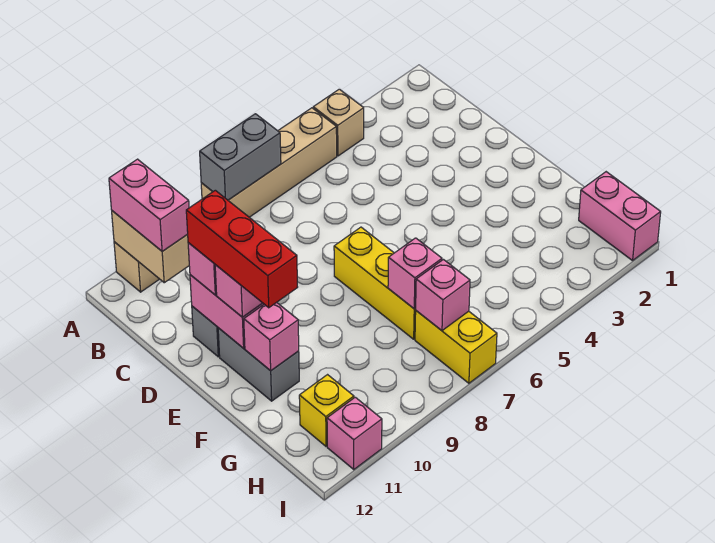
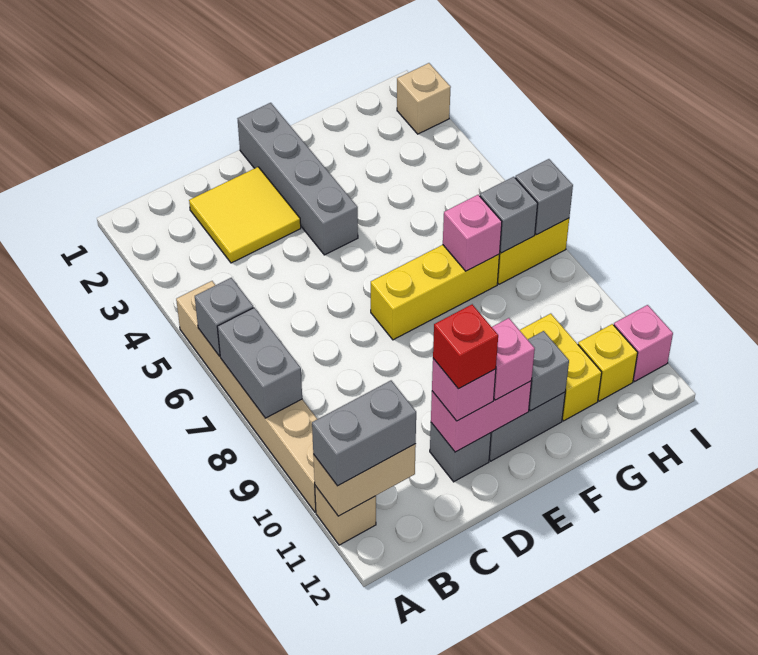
tan 1x1 brick [313,89,364,156] -> tan 1x1 brick moved to [397,63,451,134]
tan 1x4 brick [201,108,337,217] -> tan 1x6 brick [176,281,317,512]
none -> grey 1x1 brick [195,278,253,356]
pink 1x2 brick [109,159,189,251] -> grey 1x2 brick [312,381,416,486]
none -> yellow 2x2 tile [189,167,301,263]
red 1x3 brick [186,190,298,308] -> red 1x1 brick [433,304,498,389]
none -> grey 1x4 brick [238,103,358,255]
pink 1x1 brick [244,302,299,371] -> grey 1x1 brick [528,331,569,411]
none -> yellow 1x2 brick [520,314,602,421]
pink 1x2 brick [579,172,661,261] -> none
pink 1x1 brick [416,260,470,331] -> grey 1x1 brick [480,177,538,253]
none -> grey 1x1 brick [515,159,573,235]

